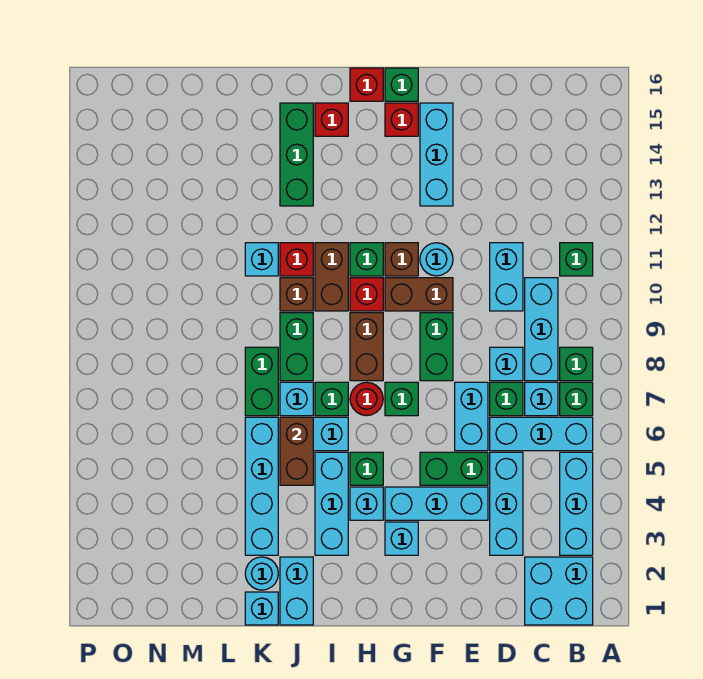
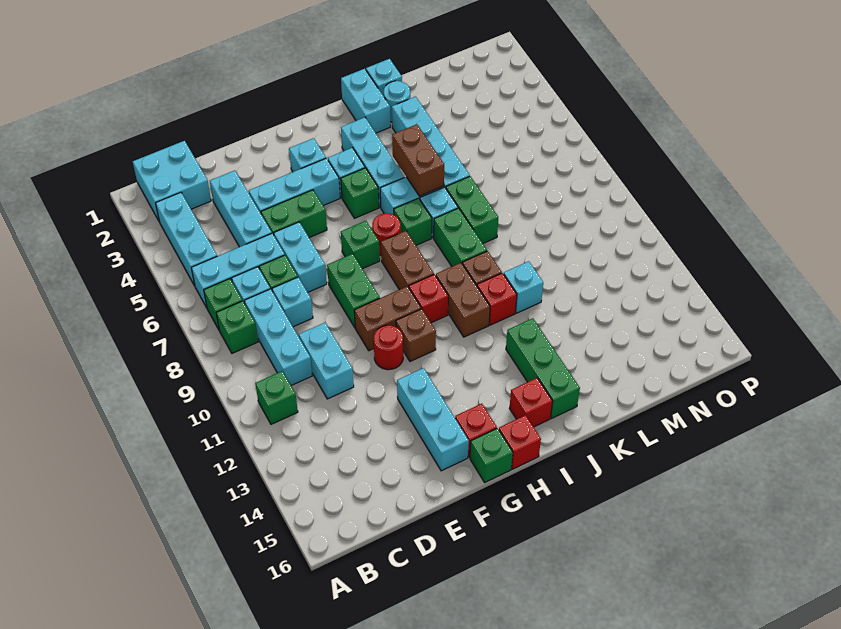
cyan 1x1 round brick [420,243,453,276] -> red 1x1 round brick [374,325,403,370]
green 1x1 brick [350,243,383,276] -> none

